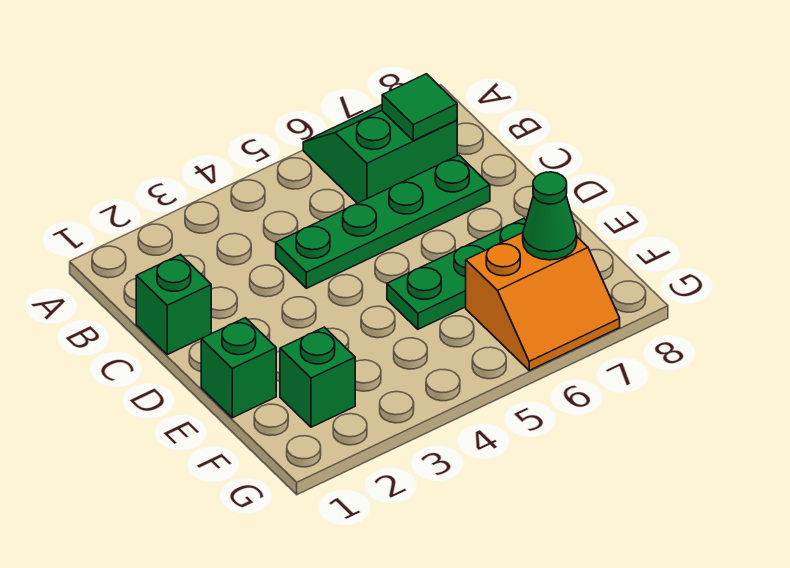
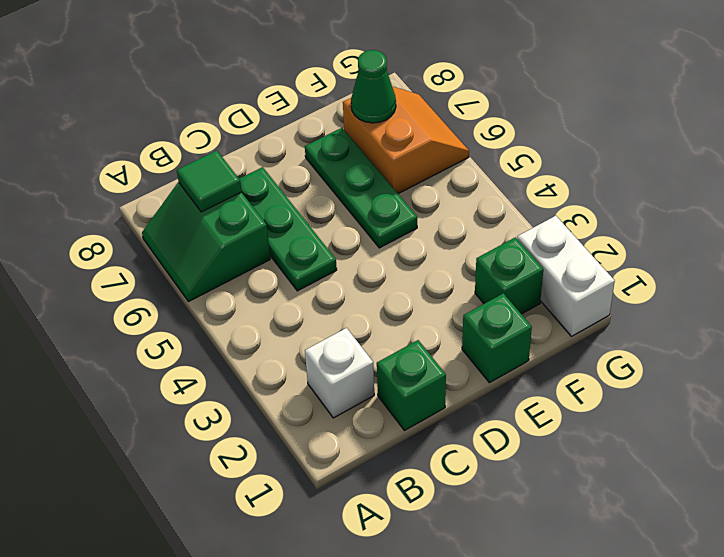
none -> white 1x1 brick [305,328,374,418]
green 1x4 plate [276,155,490,288] -> green 1x3 plate [239,167,337,291]
none -> white 1x2 brick [517,216,615,336]

